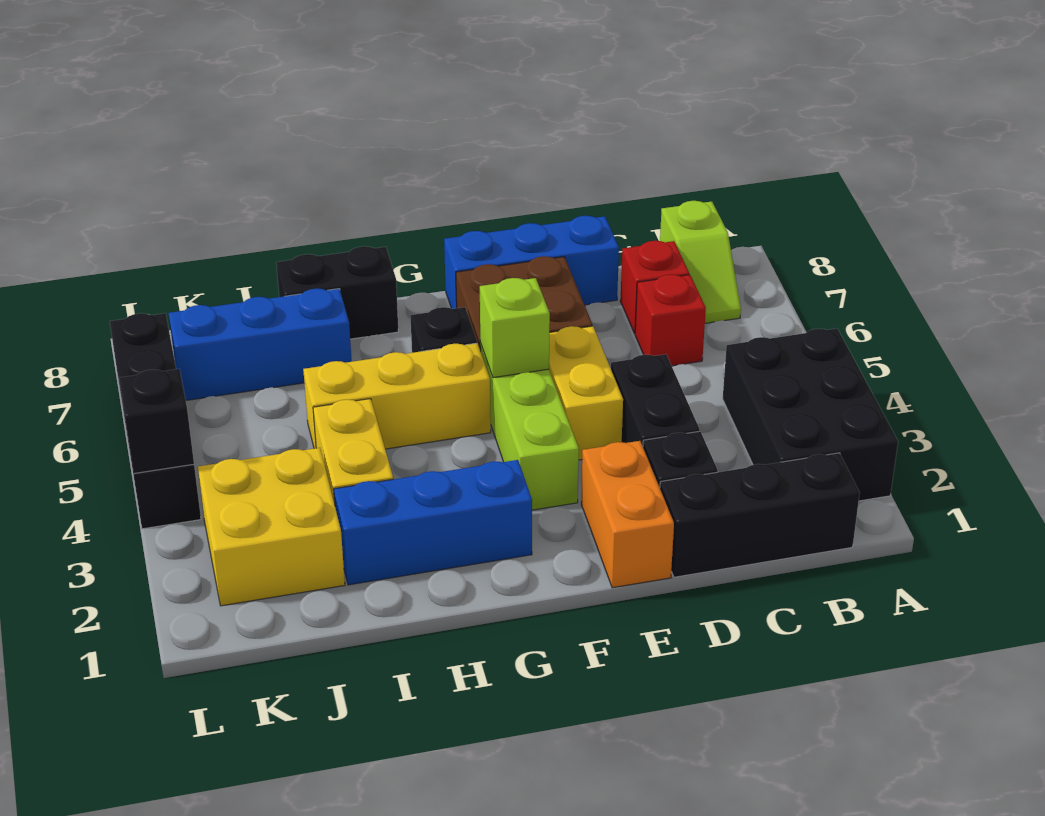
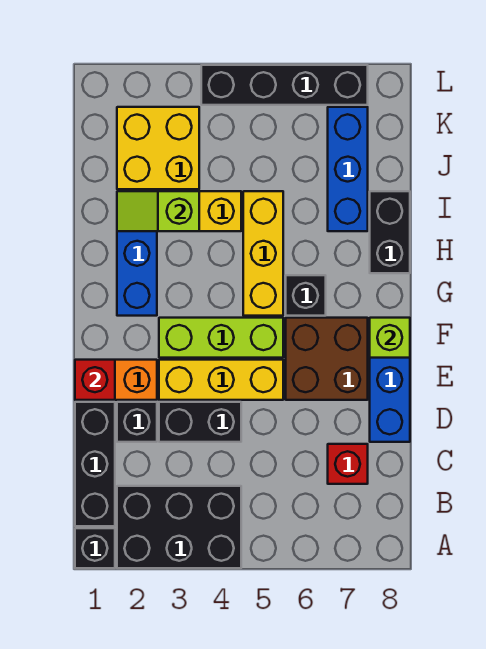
lime 1x2 slope [660,201,741,323] -> lime 1x2 slope moved to [117,191,199,231]
red 1x1 brick [635,274,706,366] -> red 1x1 brick moved to [75,360,115,400]
yellow 1x2 brick [549,326,623,460] -> yellow 1x3 brick [159,360,283,400]
lime 1x1 brick [480,278,550,378] -> lime 1x1 brick moved to [370,318,410,358]
black 1x1 brick [119,369,194,474] -> black 1x1 brick moved to [75,528,115,568]

